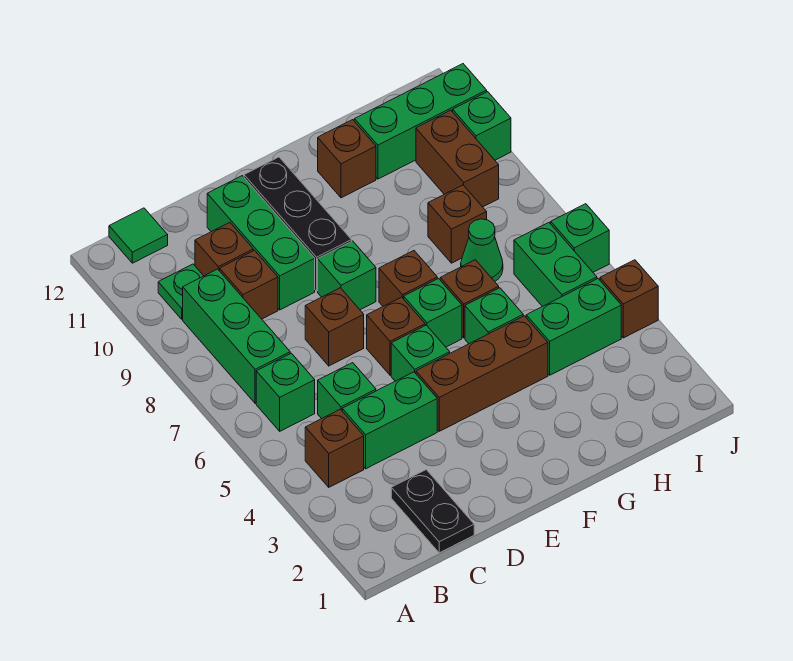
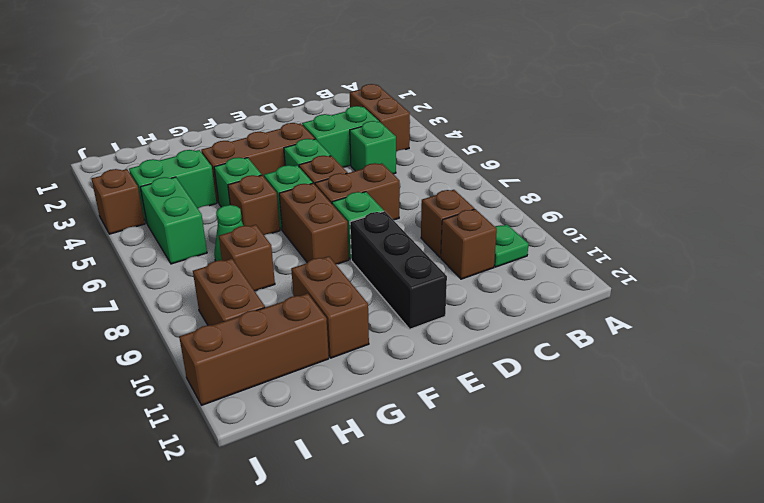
brown 1x1 brick [305,409,364,487] -> brown 1x2 brick [350,84,410,151]
green 1x1 brick [256,353,315,431] -> none
green 1x3 brick [183,269,290,403] -> none
green 1x1 tile [109,208,168,263] -> none
black 1x2 plate [391,470,474,553] -> none
brown 1x1 brick [305,288,364,366] -> brown 1x2 brick [315,163,400,220]
green 1x3 brick [207,176,315,310] -> none
brown 1x1 brick [379,251,437,306] -> brown 1x2 brick [279,183,349,264]
brown 1x1 brick [318,120,376,198] -> brown 1x2 brick [291,256,369,358]
green 1x3 brick [354,64,487,179] -> brown 1x3 brick [179,293,329,405]
green 1x1 brick [551,204,609,272] -> none
green 1x1 brick [453,92,511,160] -> none

